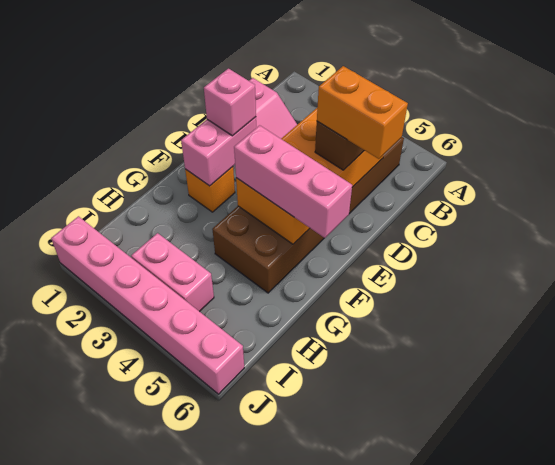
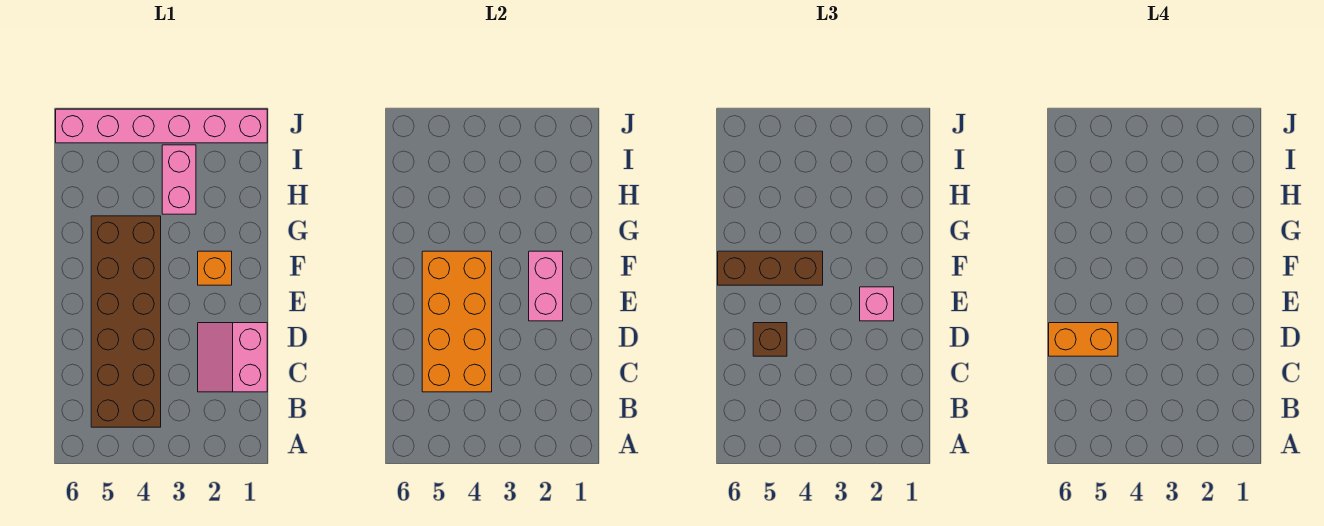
pink 1x3 brick [234,125,352,238] -> brown 1x3 brick [718,251,823,285]
pink 1x2 brick [131,233,214,312] -> pink 1x2 brick turned to [162,145,196,214]

